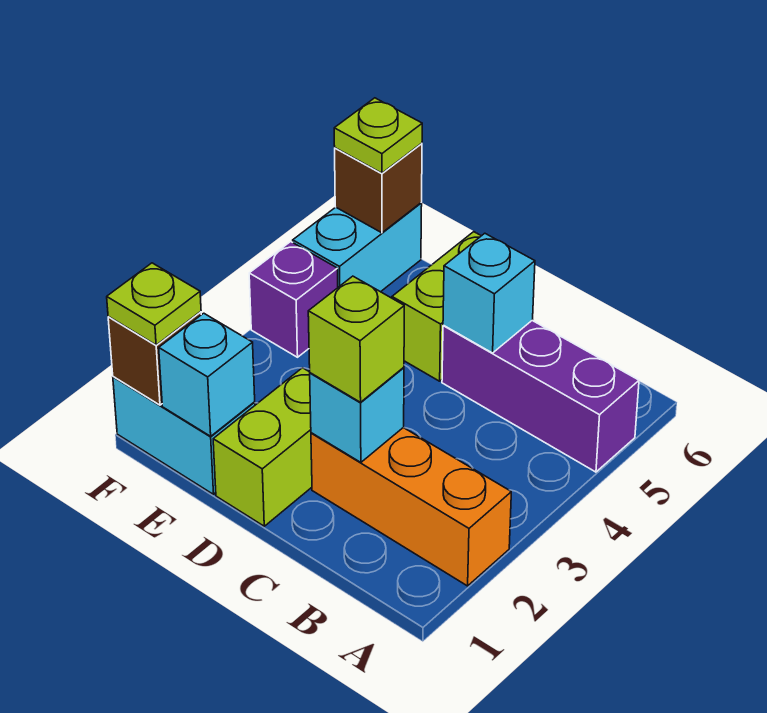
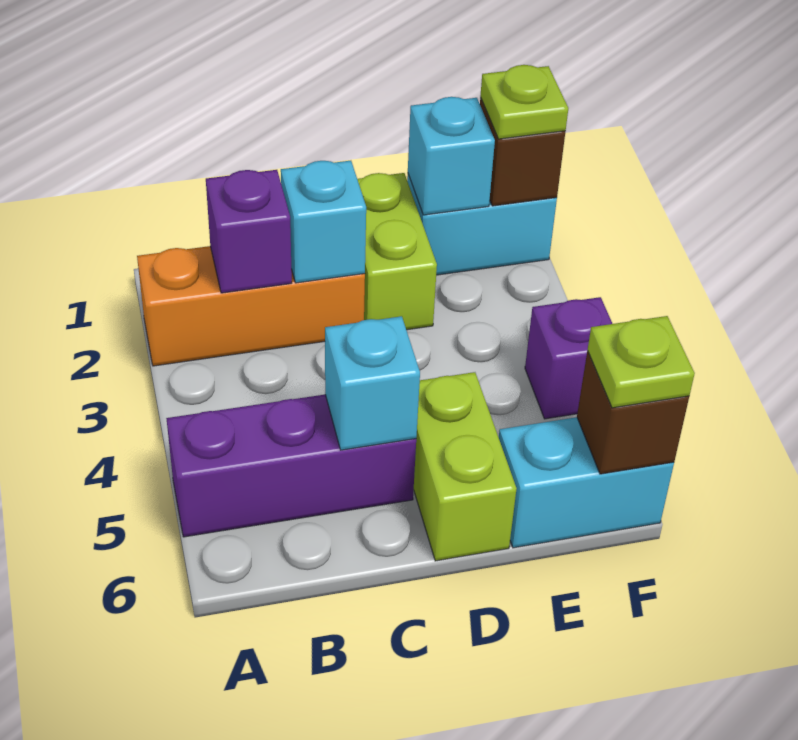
none -> purple 1x1 brick [206,170,292,293]
lime 1x1 brick [308,276,404,402] -> none
cyan 1x2 brick [293,203,422,292] -> cyan 1x2 brick turned to [499,417,674,548]

